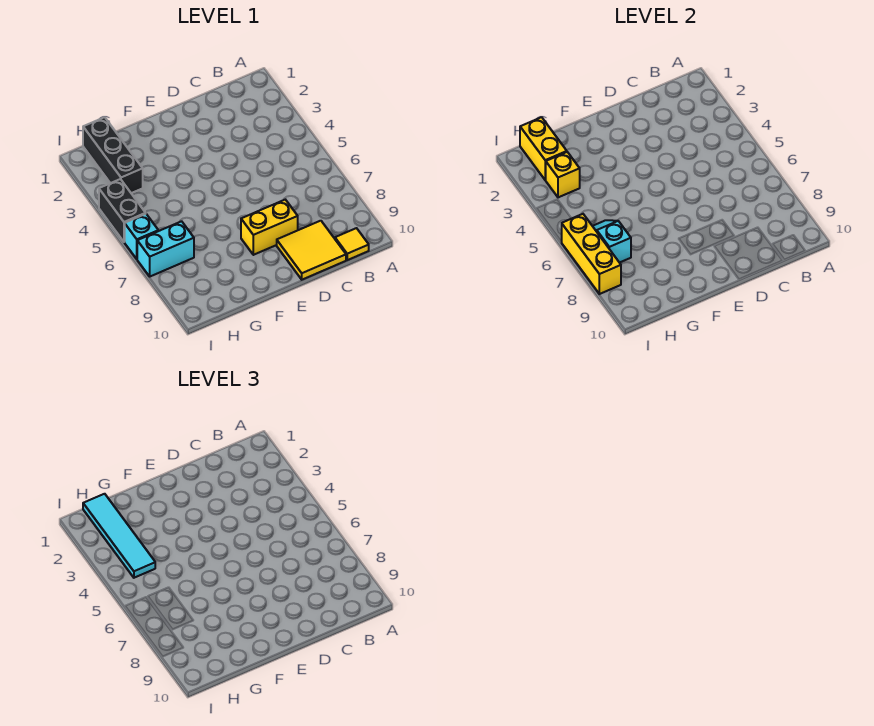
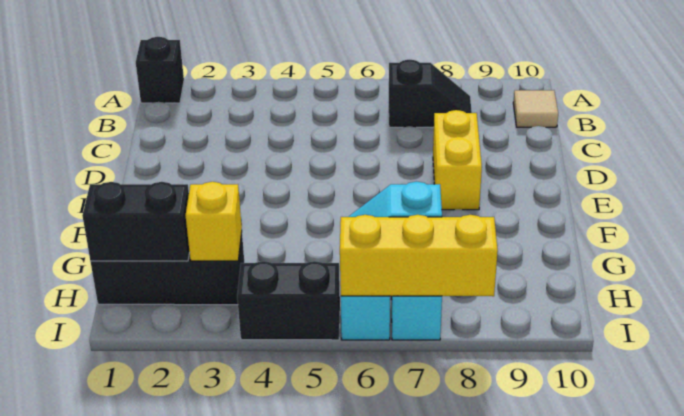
none -> black 1x1 brick [136,37,184,103]
none -> black 1x2 slope [389,60,472,127]
yellow 1x1 tile [335,228,369,260] -> tan 1x1 tile [513,90,558,127]
yellow 2x2 tile [277,221,346,280] -> none
yellow 1x2 brick [520,117,567,180] -> black 1x2 brick [82,182,190,261]
cyan 1x4 tile [83,494,155,578] -> none

